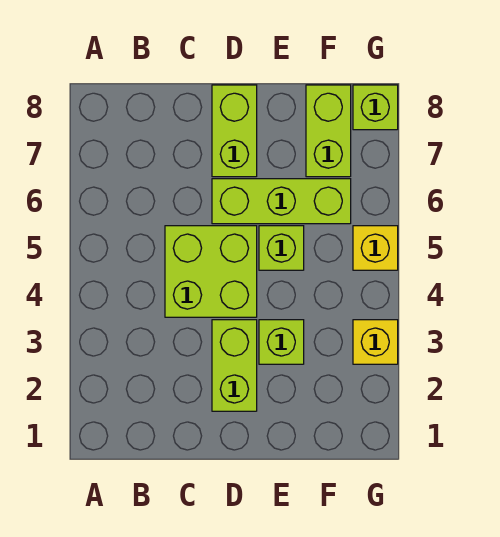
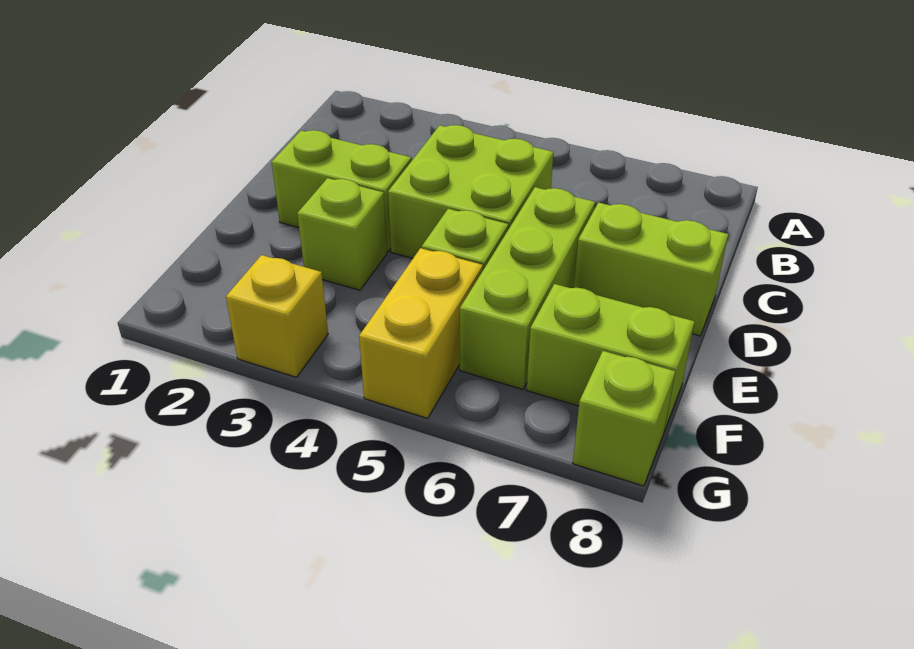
yellow 1x1 brick [353,226,398,270] -> yellow 1x2 brick [359,248,483,418]

